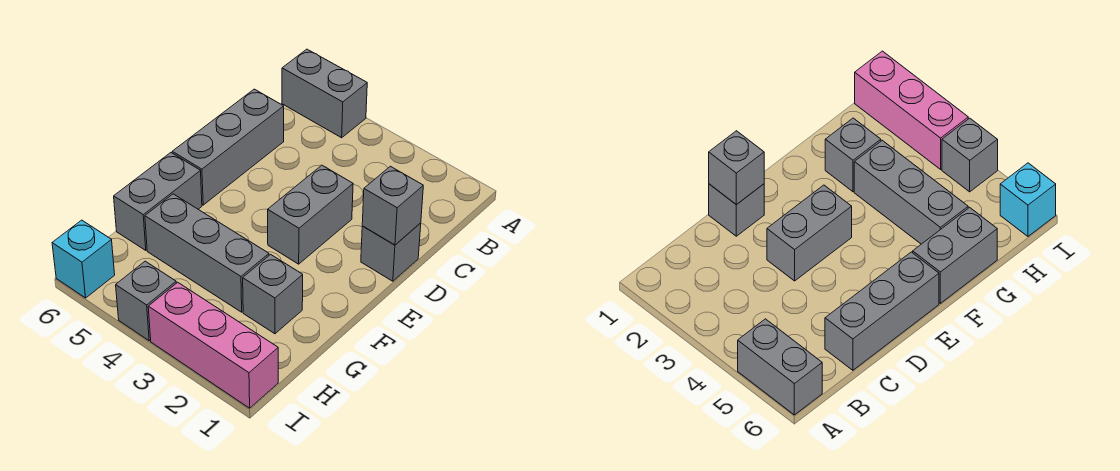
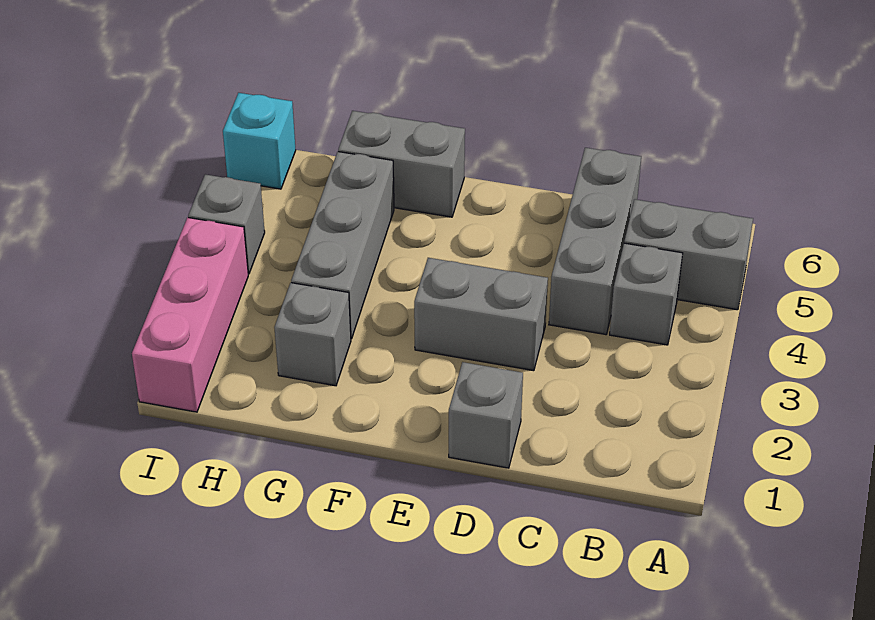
grey 1x2 brick [282,49,367,138] -> grey 1x2 brick turned to [624,199,753,310]
grey 1x3 brick [172,89,284,205] -> grey 1x3 brick turned to [549,148,641,335]
grey 1x1 brick [362,166,423,245] -> grey 1x1 brick moved to [610,243,683,345]

